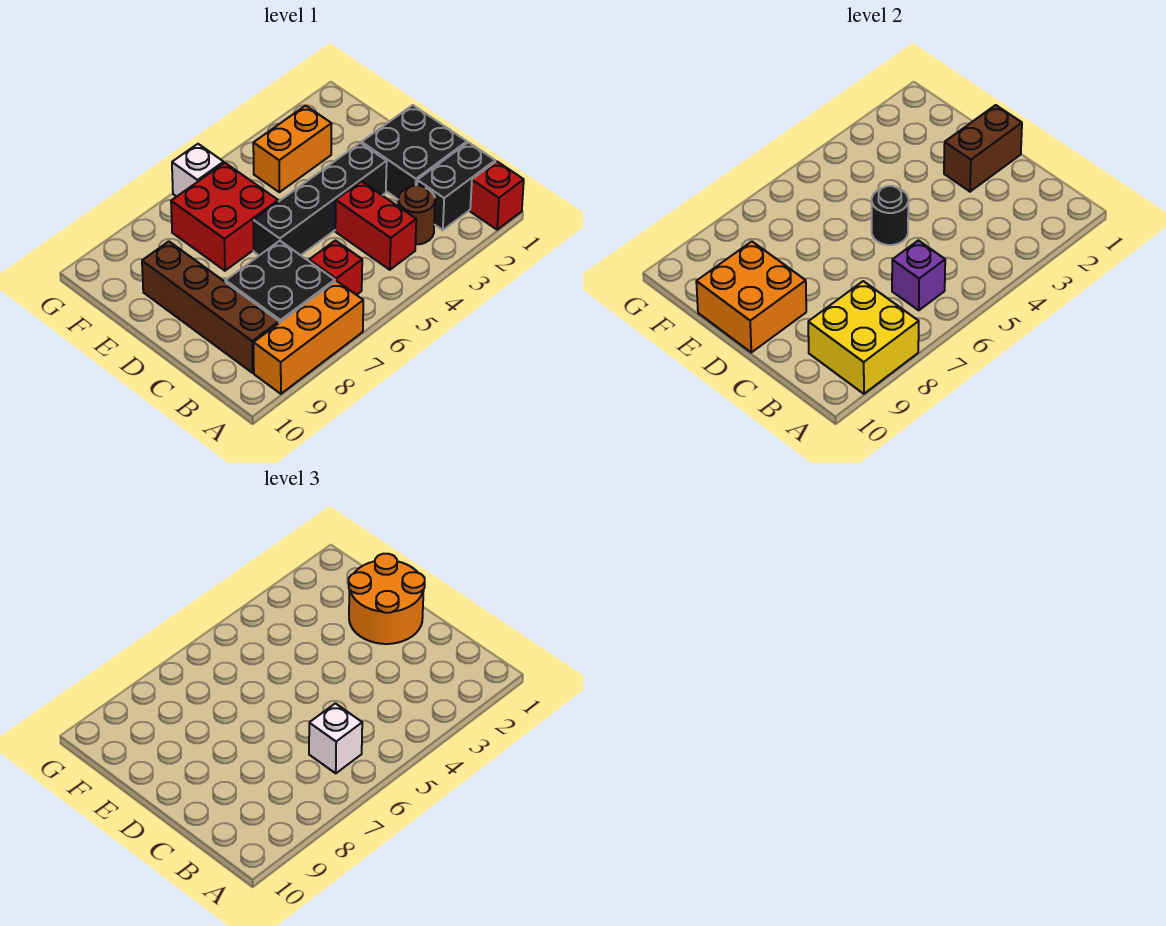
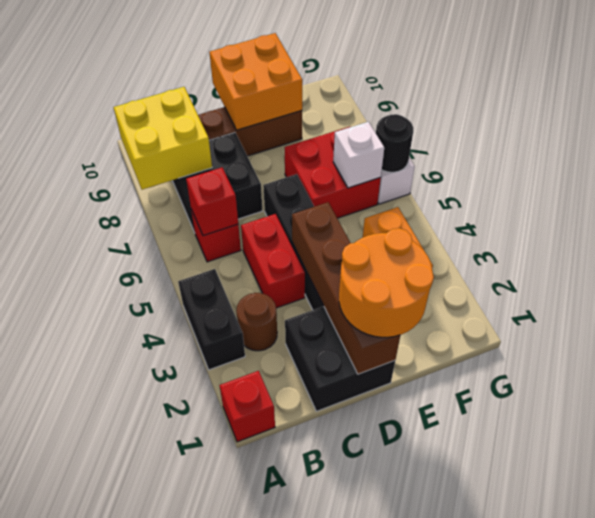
orange 1x3 brick [254,281,363,394] -> none
black 1x2 brick [417,142,495,230] -> black 1x2 brick moved to [178,269,245,370]
red 1x2 brick [335,181,416,270] -> red 1x2 brick turned to [241,214,305,308]
purple 1x1 brick [892,240,945,310] -> red 1x1 brick [186,168,238,236]
white 1x1 brick [309,703,362,773] -> white 1x1 brick moved to [333,122,384,188]
brown 1x2 brick [944,105,1022,192] -> brown 1x4 brick [292,202,400,374]
black 1x1 round brick [872,186,908,245] -> black 1x1 round brick moved to [376,114,413,172]

